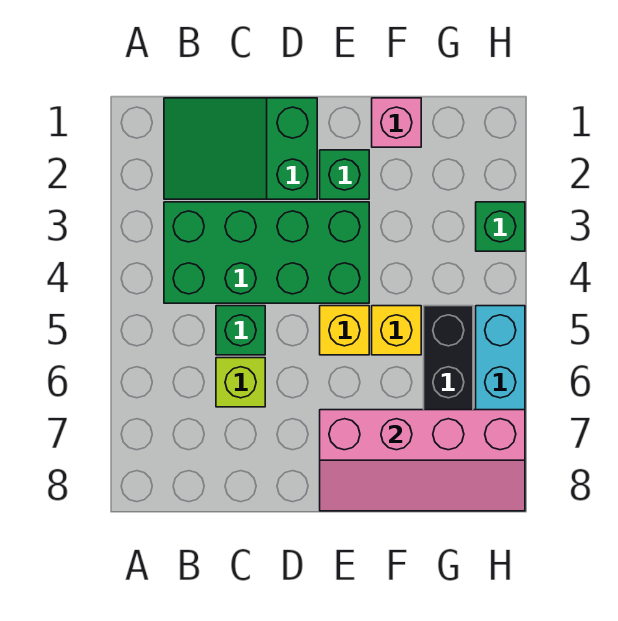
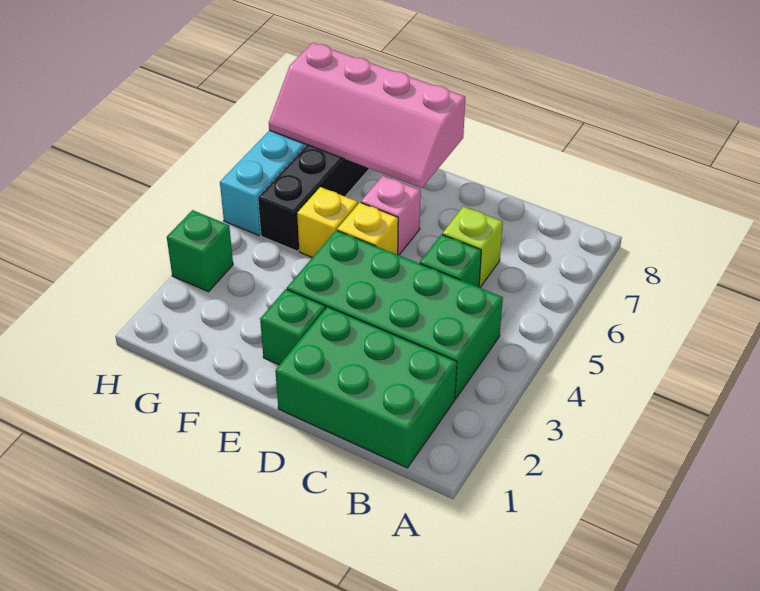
green 2x3 slope [164,98,317,199] -> green 2x3 brick [275,307,457,468]
pink 2x4 slope [320,410,525,511] -> pink 2x4 slope turned to [269,43,465,188]
pink 1x1 brick [372,98,421,147] -> pink 1x1 brick moved to [361,176,421,255]

